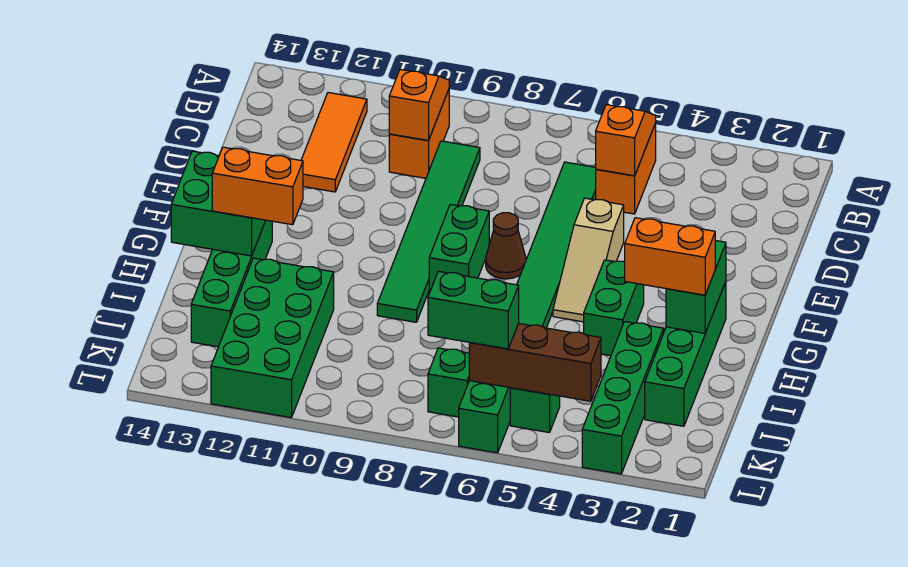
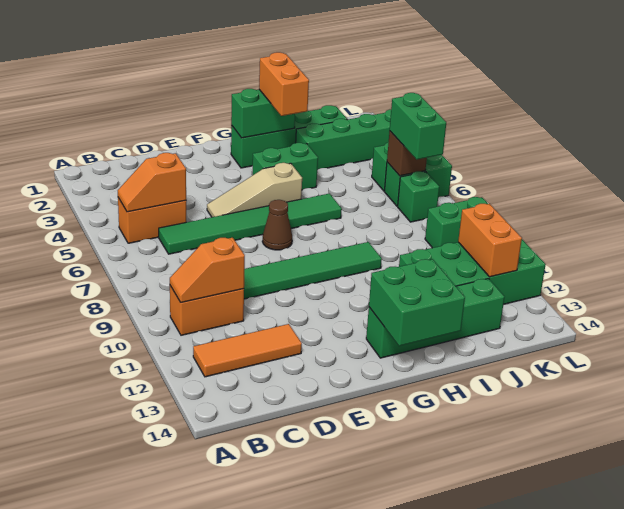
tan 1x3 slope [553,198,624,322] -> tan 1x3 slope turned to [207,163,302,217]
green 1x2 brick [429,204,489,293] -> green 1x2 brick moved to [425,197,488,248]
orange 1x2 brick [212,147,303,225] -> orange 1x2 brick moved to [458,204,522,277]
brown 1x3 brick [469,323,601,401] -> brown 1x1 brick [387,131,427,176]

